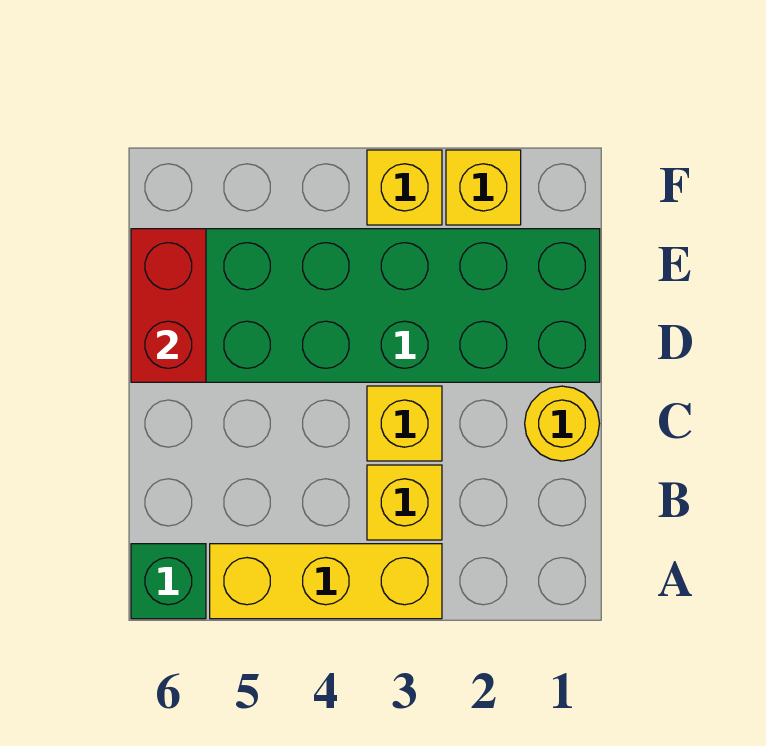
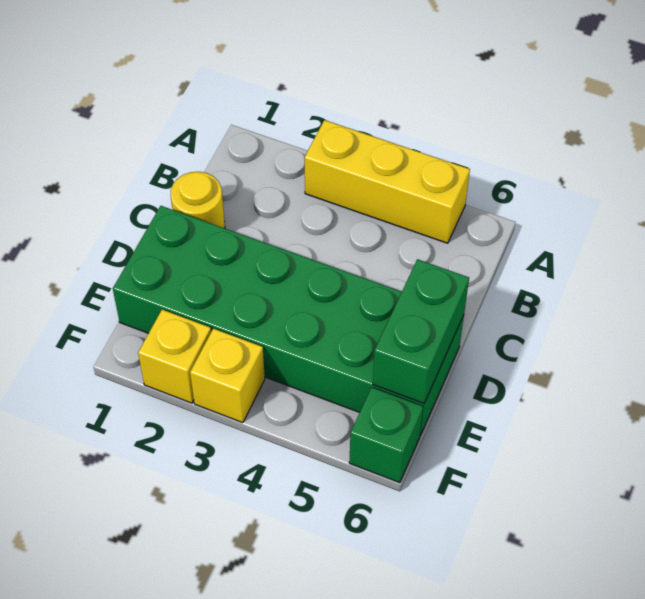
green 1x1 brick [131,544,206,619] -> green 1x1 brick moved to [349,387,423,483]
yellow 1x1 brick [367,465,442,540] -> none
yellow 1x1 brick [367,386,442,461] -> none
red 1x2 brick [131,229,206,382] -> green 1x2 brick [373,259,469,403]

